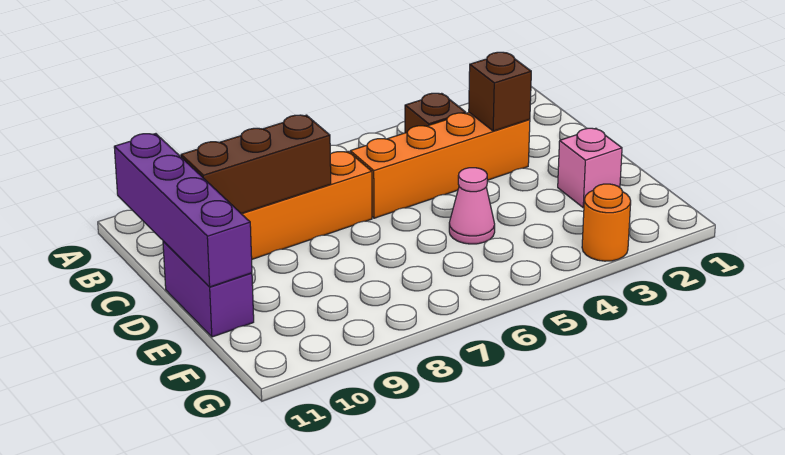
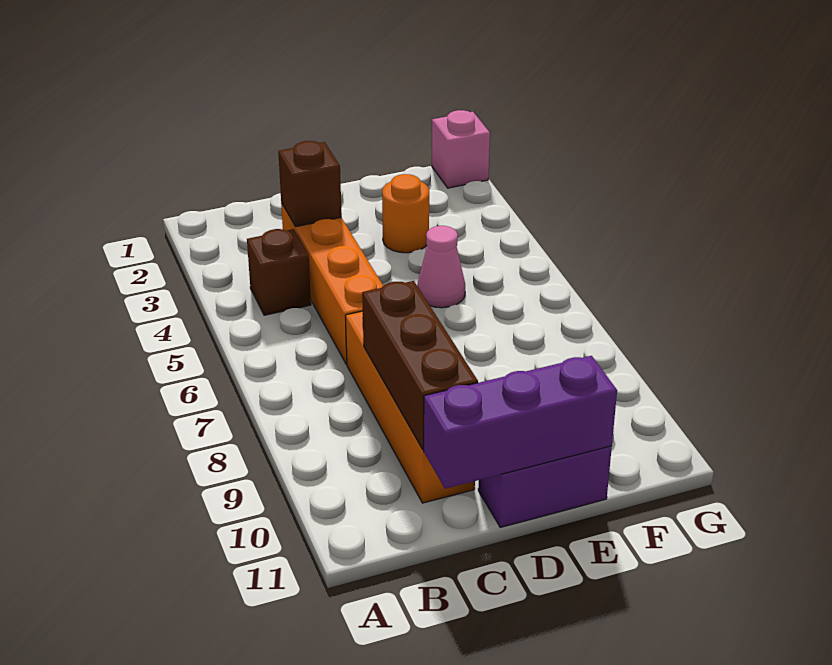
purple 1x4 brick [114,134,252,287] -> purple 1x3 brick [424,356,617,489]
pink 1x1 brick [558,128,622,208] -> pink 1x1 brick moved to [432,110,490,188]
orange 1x1 round brick [582,184,631,261] -> orange 1x1 round brick moved to [382,174,429,253]

